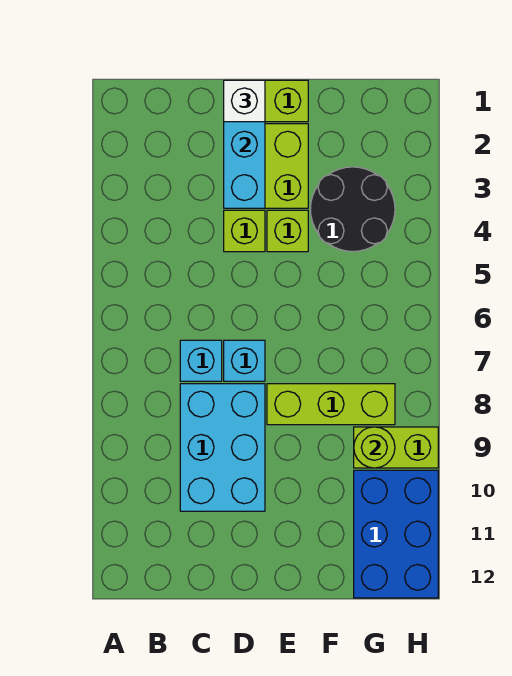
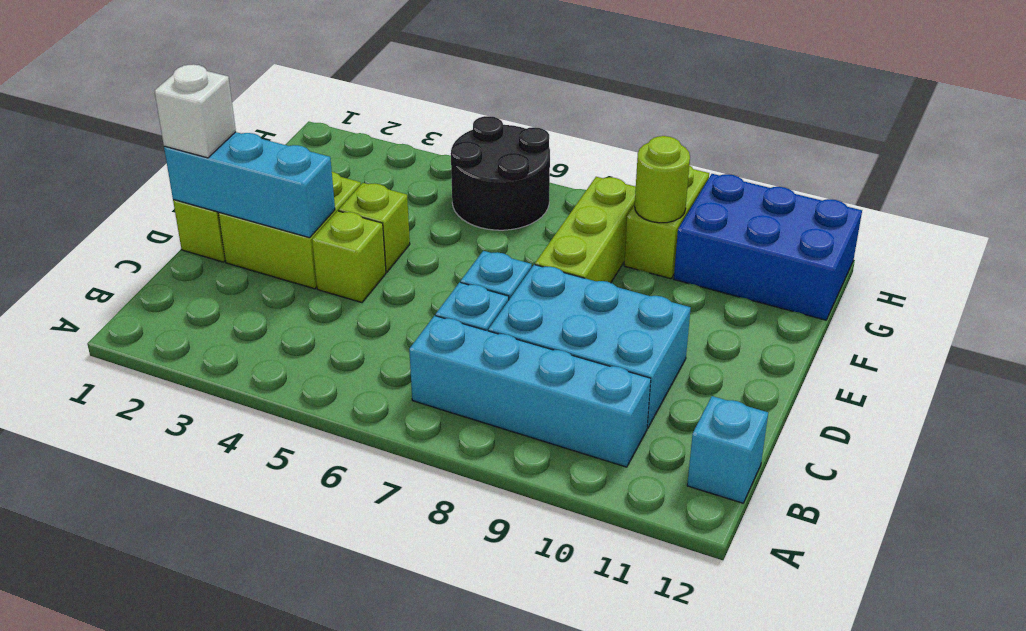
none -> cyan 1x4 brick [409,315,651,467]
none -> cyan 1x1 brick [687,396,768,503]
black 2x2 round brick [310,167,395,251] -> black 2x2 round brick moved to [451,116,550,230]

